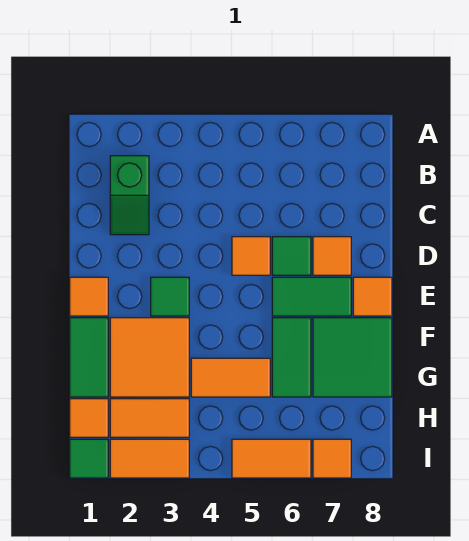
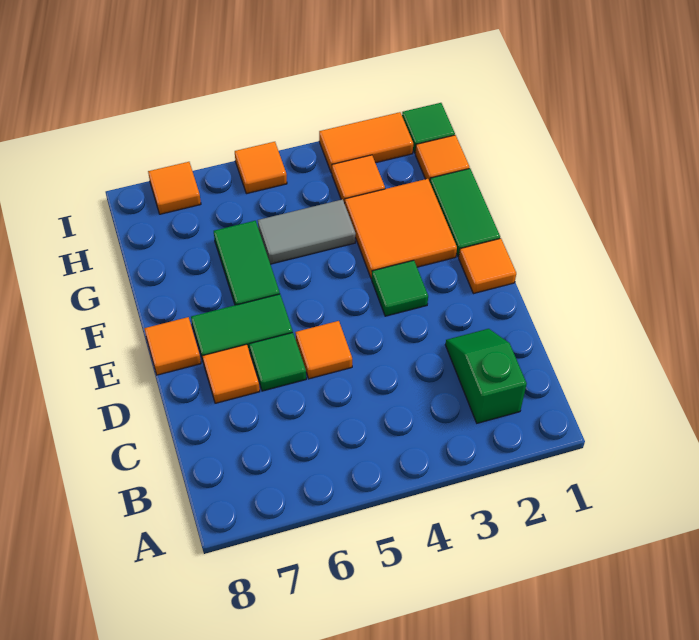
green 2x2 tile [313,318,392,397] -> none
orange 1x2 tile [191,358,270,397] -> grey 1x2 tile [258,199,356,264]
orange 1x2 tile [110,399,189,437] -> orange 1x1 tile [332,155,385,203]
orange 1x2 tile [232,439,311,478] -> orange 1x1 tile [235,142,287,194]

